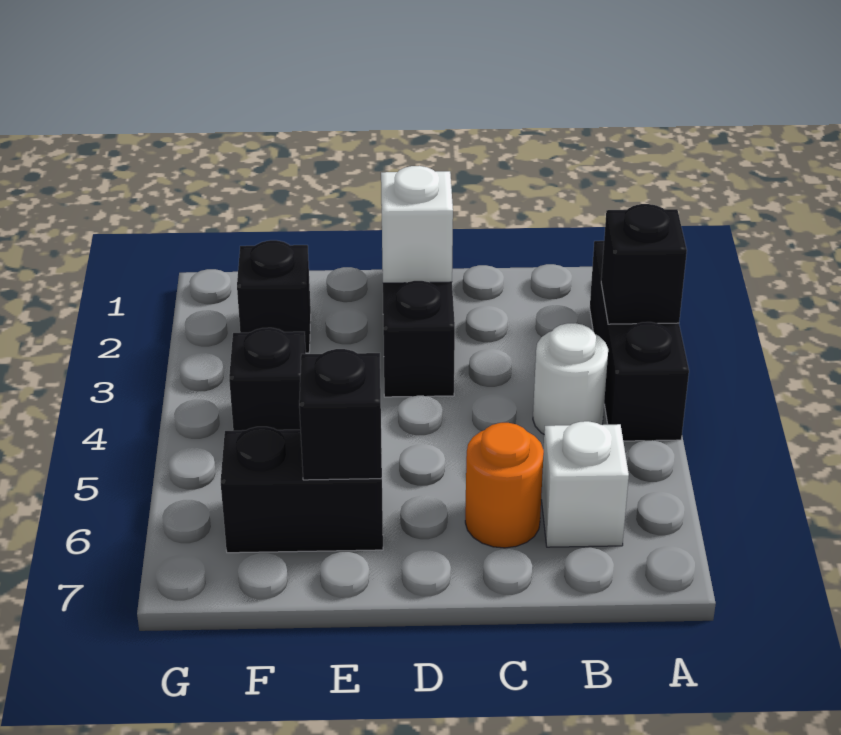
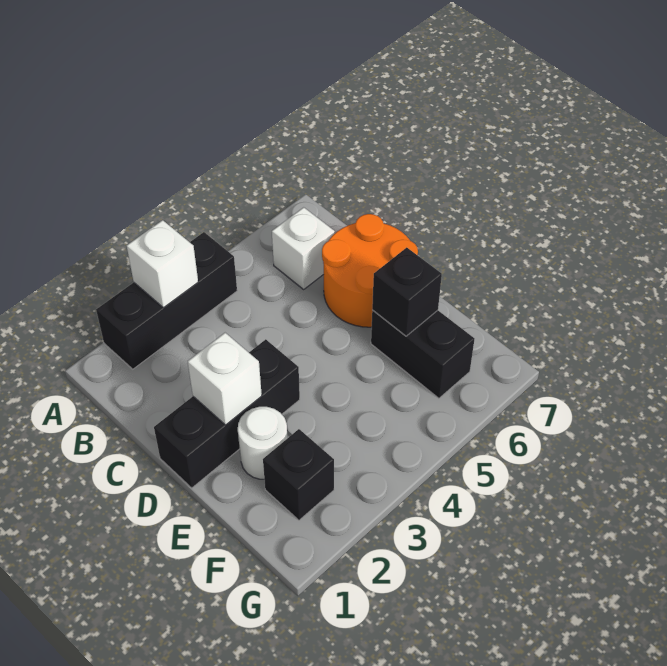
black 1x1 brick [601,204,687,324] -> white 1x1 brick [127,220,198,308]
white 1x1 round brick [533,323,608,434] -> white 1x1 round brick moved to [238,407,287,479]
orange 1x1 round brick [465,423,544,548] -> orange 2x2 round brick [322,214,418,327]
black 1x1 brick [229,328,306,431] -> none

